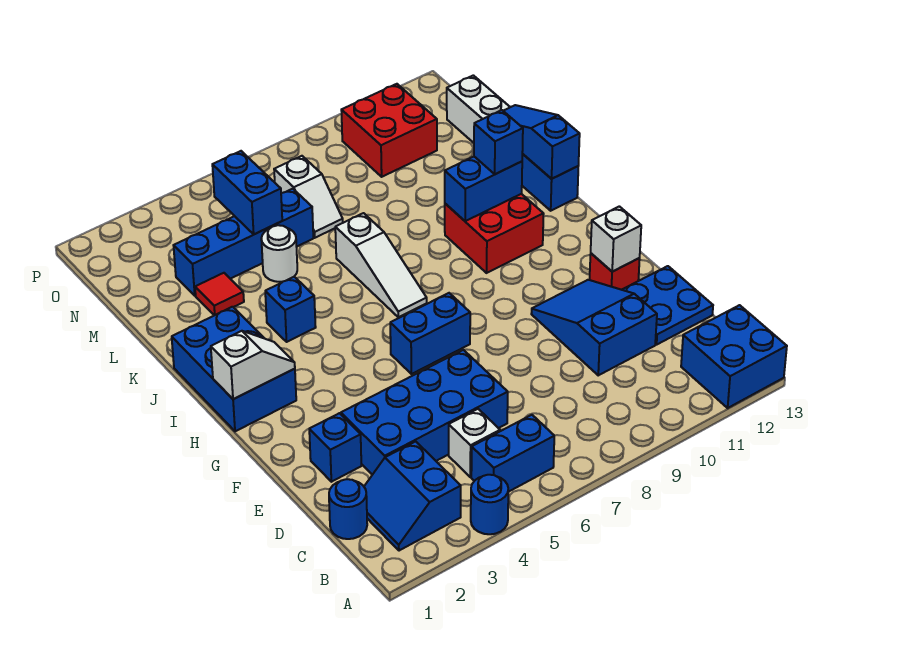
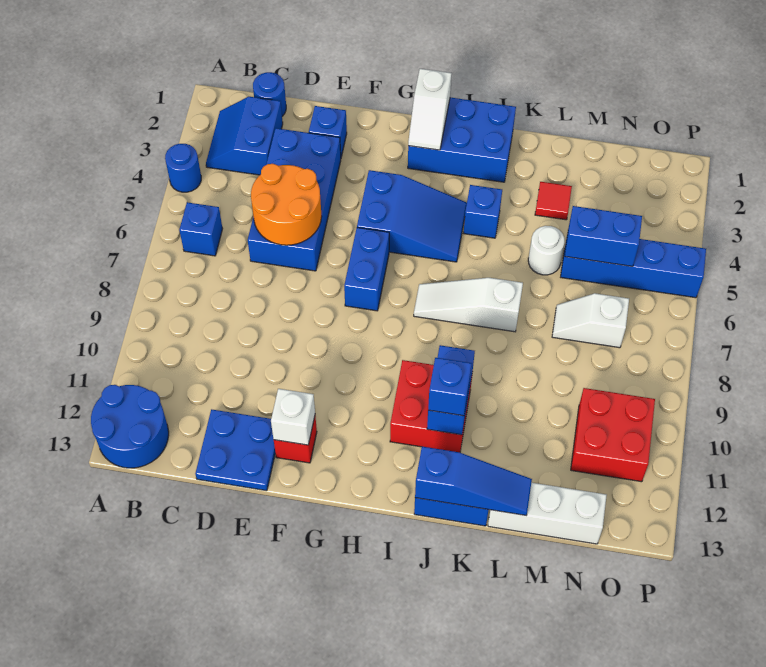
blue 2x2 brick [681,305,787,408] -> blue 2x2 round brick [91,385,169,468]
blue 2x2 slope [364,441,461,551] -> blue 2x2 slope turned to [206,97,283,175]
blue 1x2 brick [471,415,554,492] -> blue 1x1 brick [179,202,223,256]
white 1x1 brick [449,409,500,477] -> none
none -> orange 2x2 round brick [251,164,322,245]
blue 2x3 slope [531,280,657,375] -> blue 2x3 slope moved to [357,170,467,262]
blue 1x4 brick [173,189,313,296] -> blue 1x4 brick turned to [561,234,706,298]

